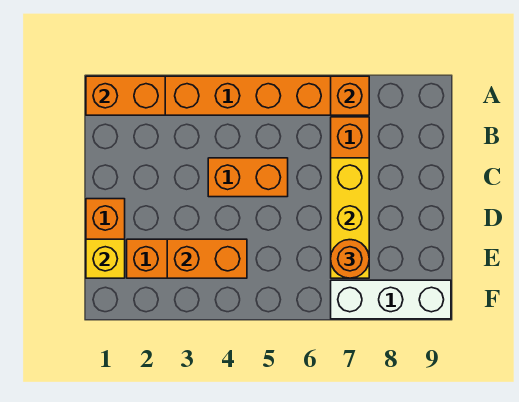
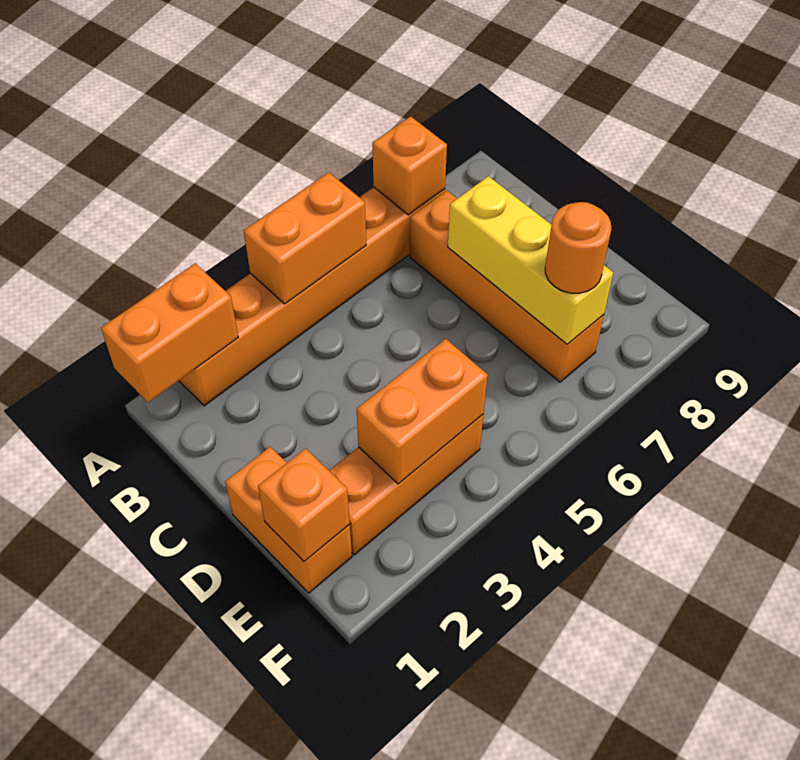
orange 1x2 brick [208,158,288,197] -> orange 1x2 brick moved to [244,172,366,304]
yellow 1x1 brick [86,239,125,278] -> orange 1x1 brick [258,448,350,561]
white 1x3 brick [331,280,451,319] -> none

